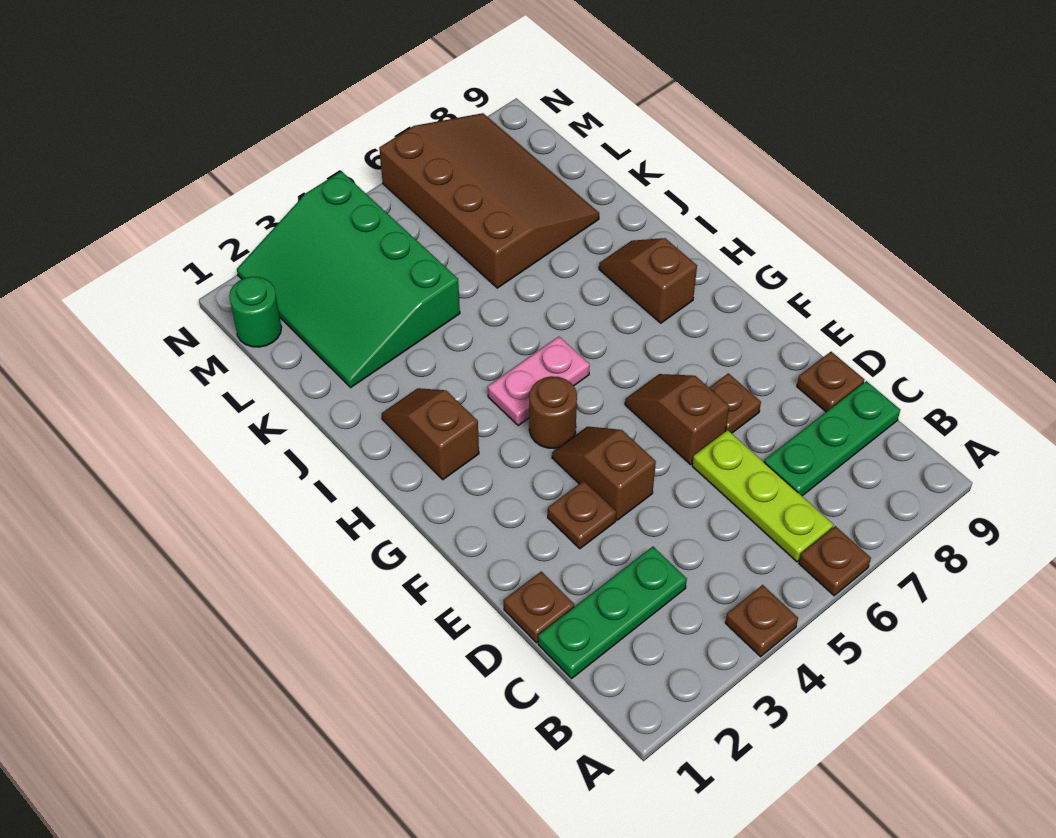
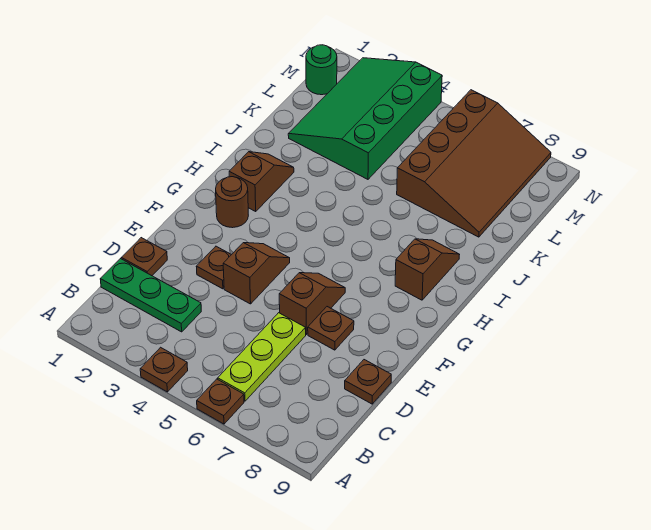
green 1x3 plate [764,381,900,496] -> none
brown 1x1 round brick [529,376,577,449] -> brown 1x1 round brick moved to [216,177,248,228]
pink 1x2 plate [488,337,590,425] -> none

